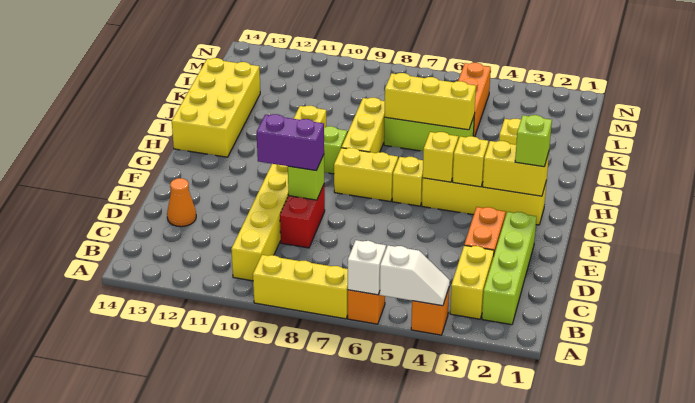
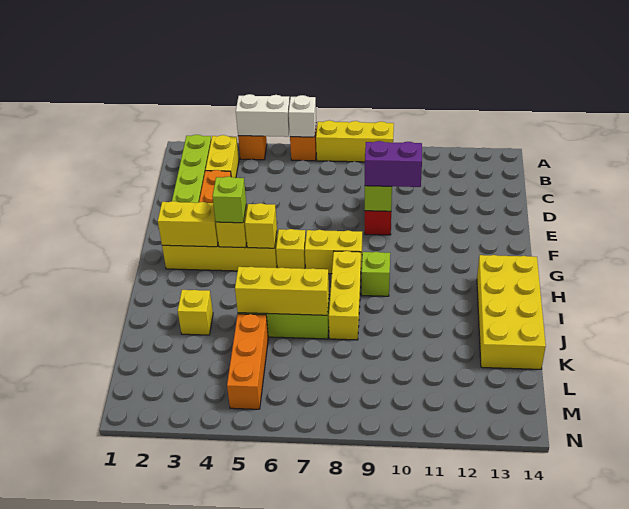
white 1x2 slope [380,246,450,306] -> white 1x2 brick [236,94,290,137]
yellow 1x8 brick [231,106,326,281] -> none
orange 1x1 cone [167,178,196,227] -> none
lime 1x1 brick [515,115,552,167] -> lime 1x1 brick moved to [212,176,246,223]

